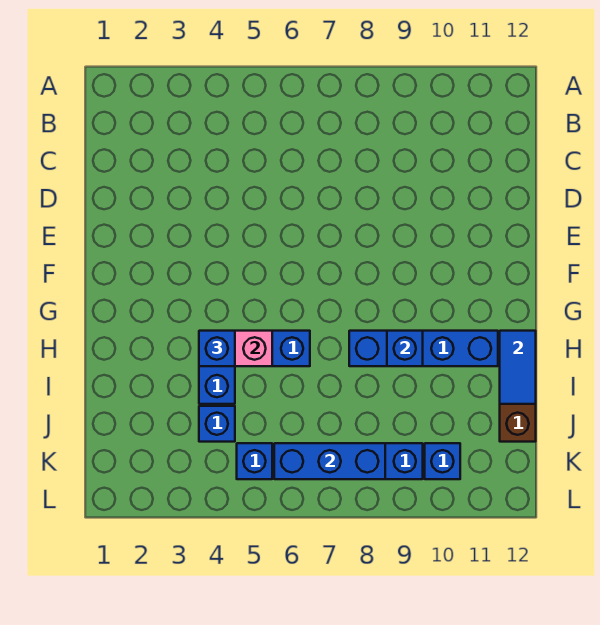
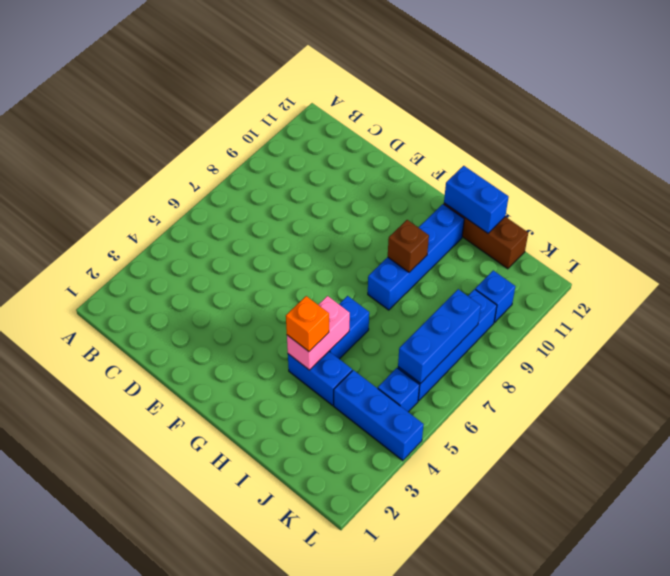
blue 1x1 brick [199,331,235,366] -> orange 1x1 brick [286,296,329,351]
blue 1x1 brick [387,331,423,366] -> brown 1x1 brick [388,220,429,272]
blue 1x2 tile [500,331,536,404] -> blue 1x2 brick [444,166,509,233]
blue 1x1 brick [199,406,235,442] -> blue 1x3 brick [334,370,424,461]

